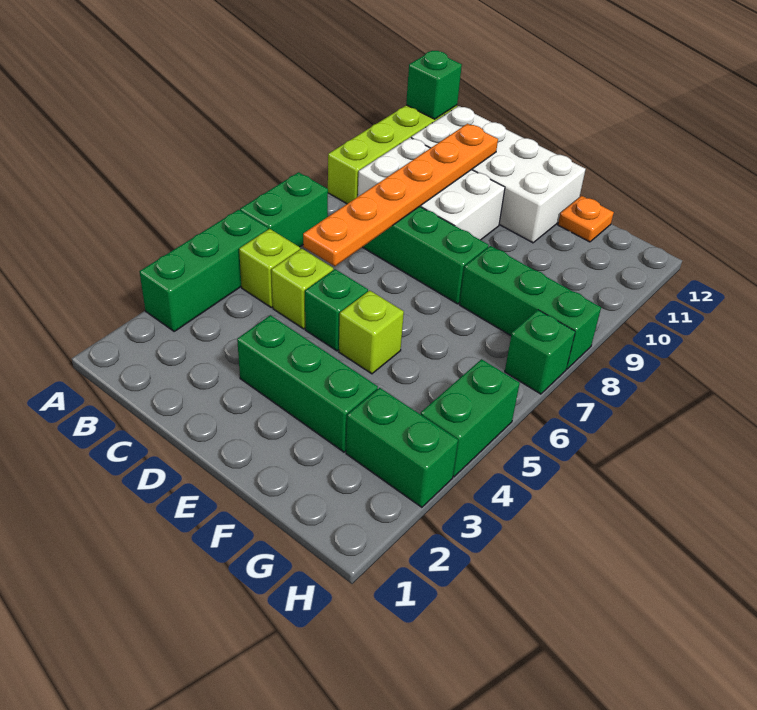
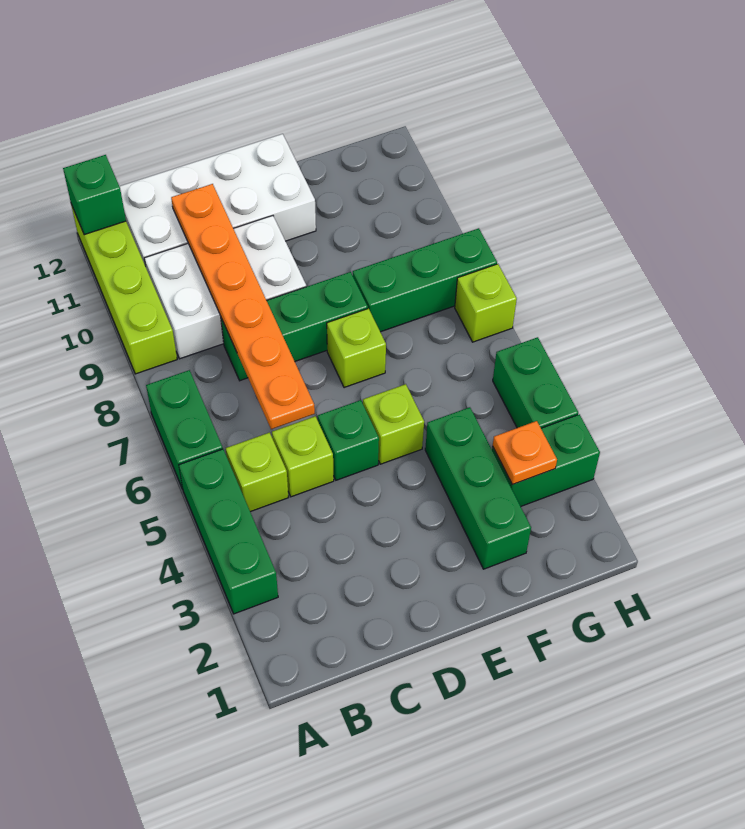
green 1x3 brick [237,315,378,452] -> green 1x3 brick turned to [425,407,531,569]
none -> lime 1x1 brick [327,308,386,388]
orange 1x1 plate [558,196,614,242] -> orange 1x1 plate moved to [493,421,557,485]
green 1x1 brick [505,310,575,394] -> lime 1x1 brick [455,264,517,342]

